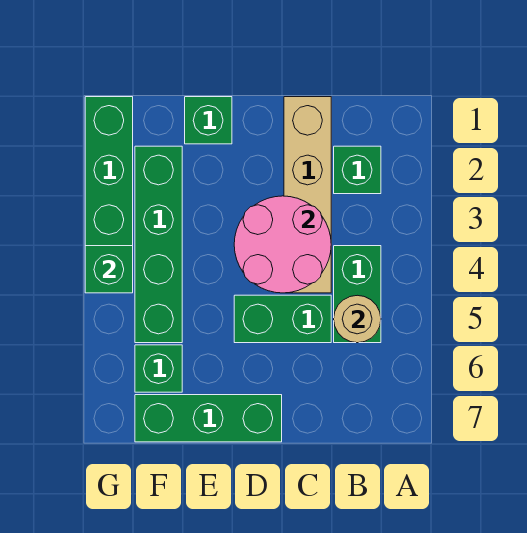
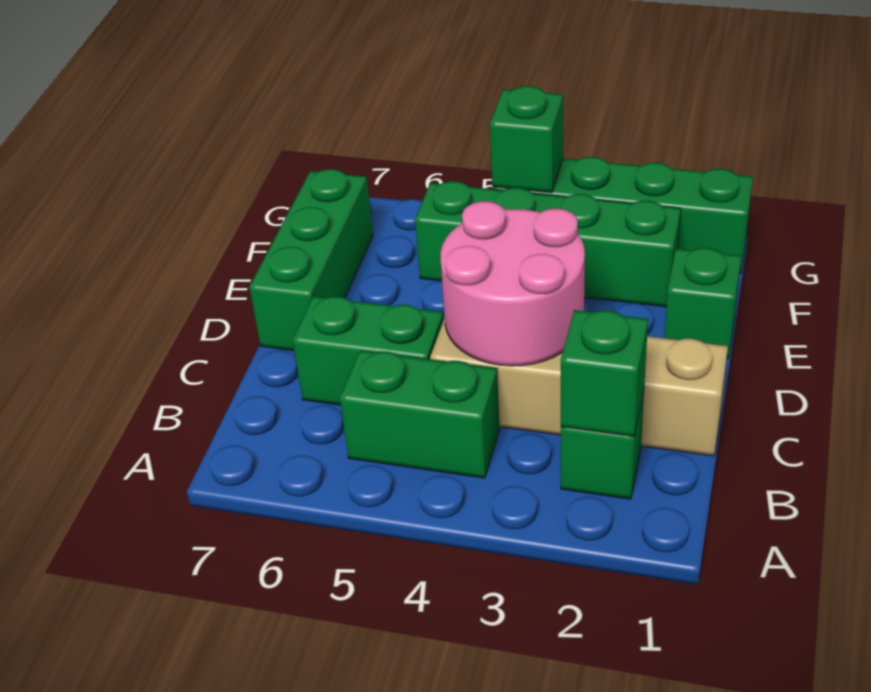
tan 1x1 round brick [334,295,381,343] -> none
green 1x2 brick [234,295,331,343] -> green 1x2 brick turned to [293,296,444,405]
green 1x1 brick [135,345,182,392] -> green 1x1 brick moved to [561,310,648,437]

